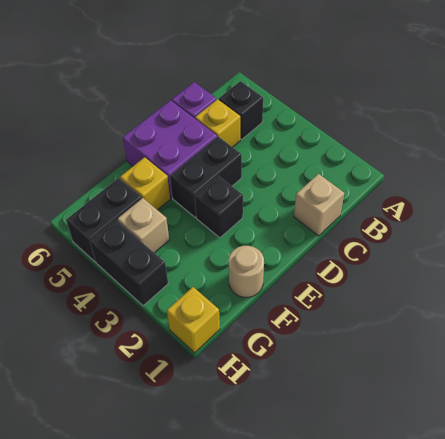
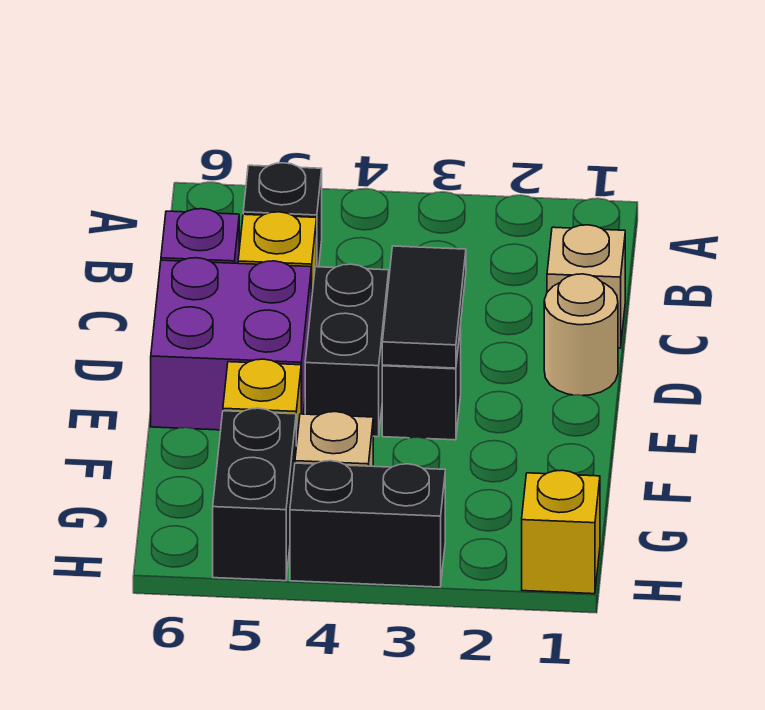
none -> black 1x2 tile [382,246,466,368]
tan 1x1 round brick [229,246,264,297] -> tan 1x1 round brick moved to [544,274,618,396]

